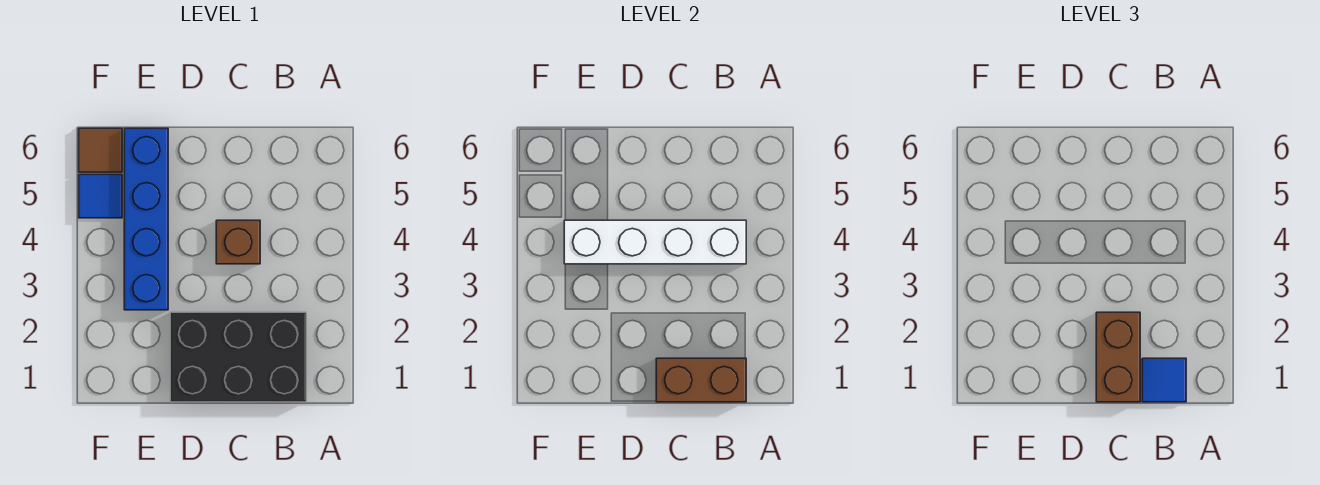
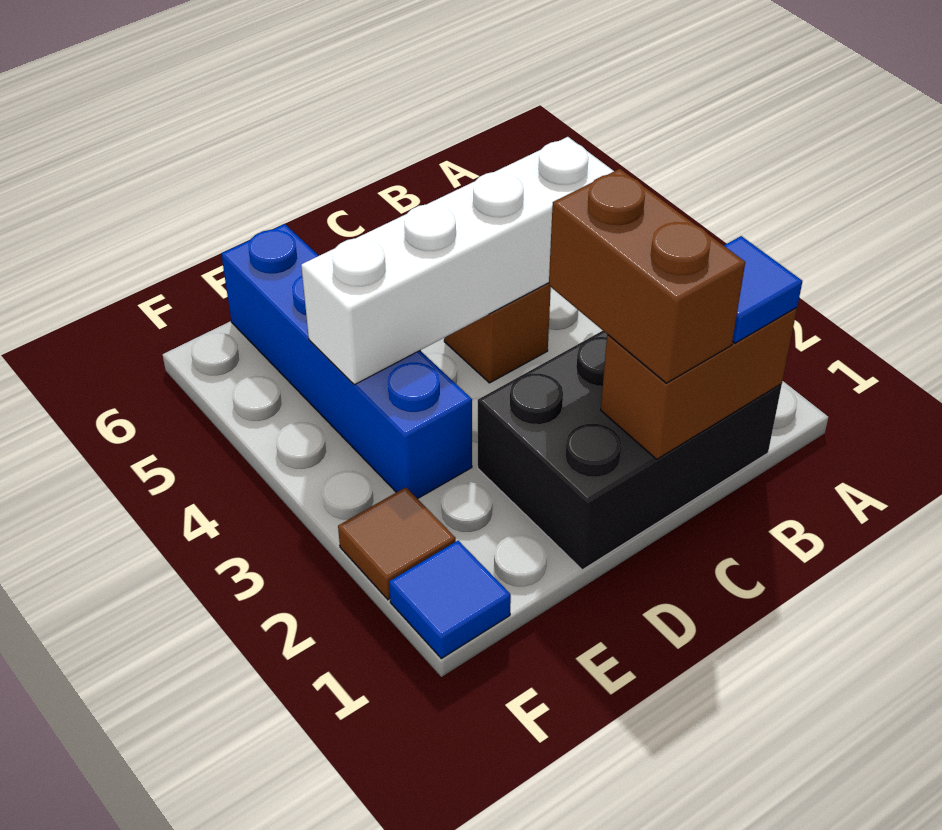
blue 1x1 tile [79,174,122,218] -> blue 1x1 tile moved to [389,541,511,659]
brown 1x1 tile [79,128,122,172] -> brown 1x1 tile moved to [338,487,456,600]

